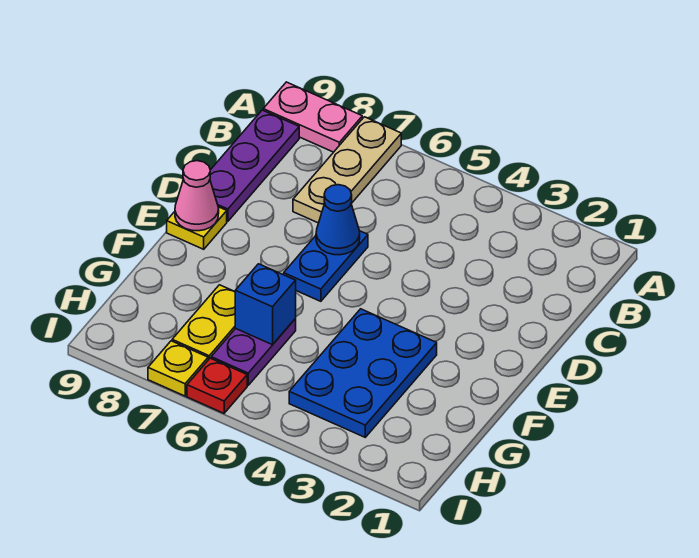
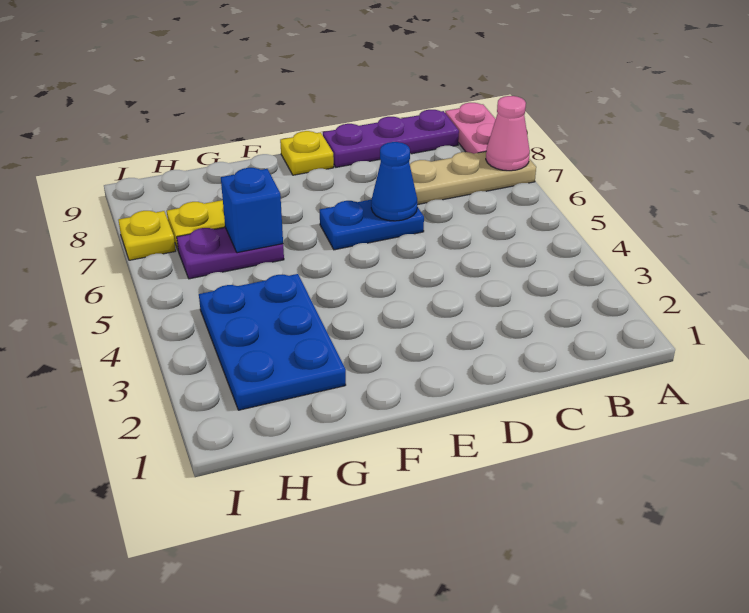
pink 1x1 cone [175,161,219,231] -> pink 1x1 cone moved to [486,96,530,171]
blue 2x3 plate [289,309,437,437] -> blue 2x3 plate turned to [199,274,346,410]
red 1x1 plate [187,358,247,413] -> none

